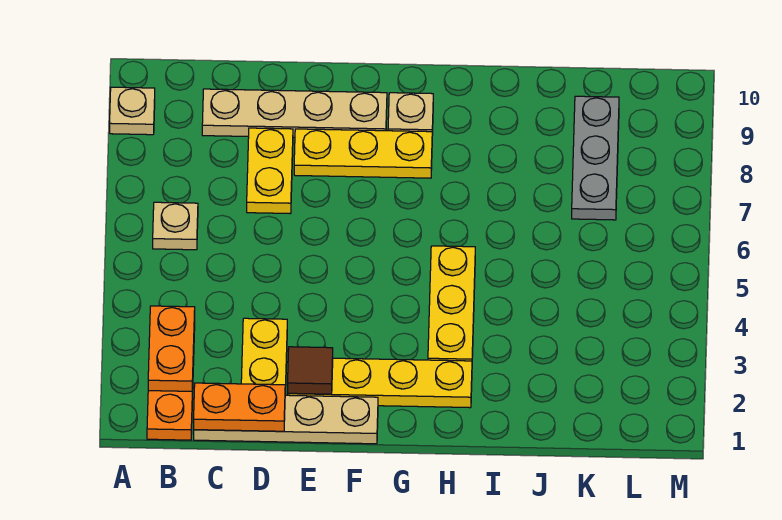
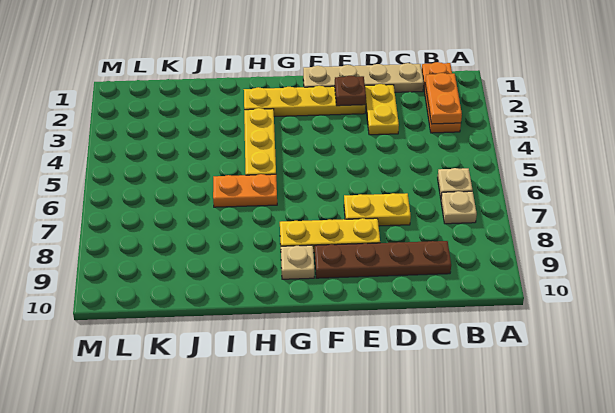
tan 1x1 plate [110,87,155,135] -> tan 1x1 plate moved to [441,191,477,224]
orange 1x2 plate [194,383,285,431] -> orange 1x2 plate moved to [213,174,277,207]
tan 1x4 plate [202,89,387,137] -> brown 1x4 plate [315,241,451,278]
yellow 1x2 plate [247,128,293,214] -> yellow 1x2 plate turned to [344,193,411,226]
brown 1x1 tile [288,347,333,394] -> brown 1x1 plate [335,76,366,106]
grey 1x3 plate [572,96,619,220] -> none

